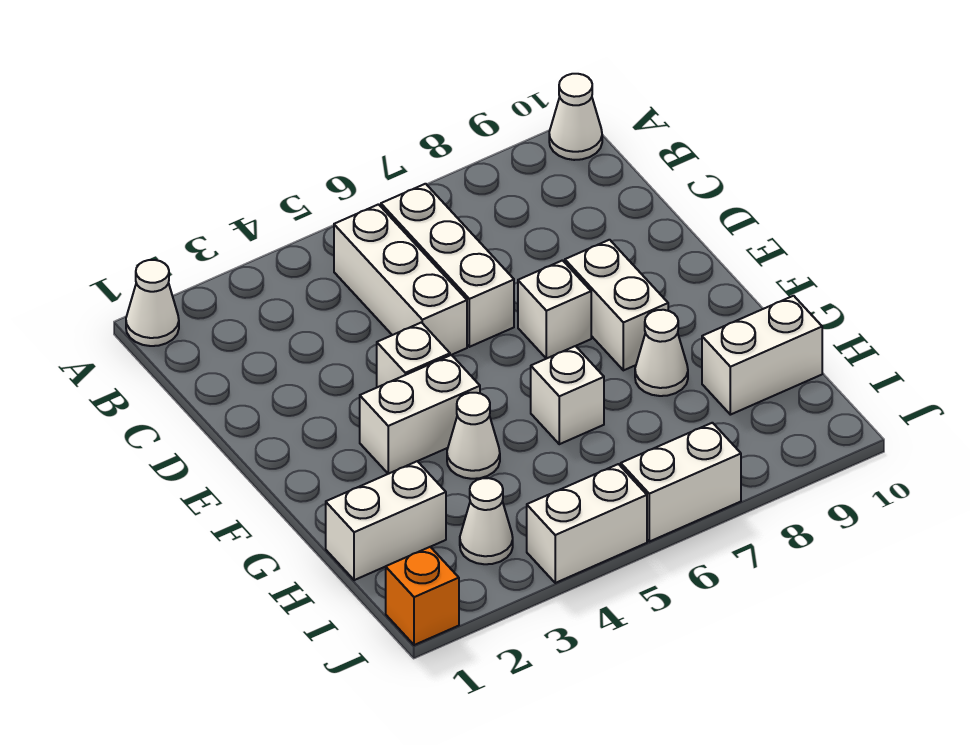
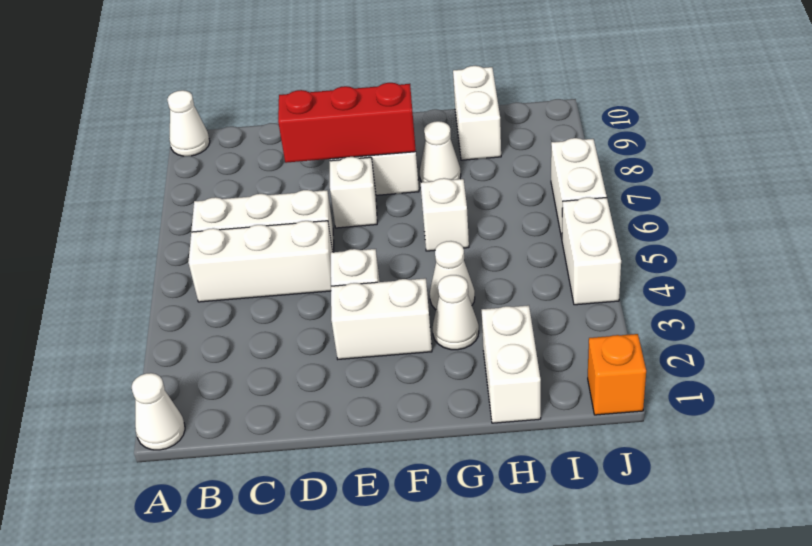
none -> red 1x3 brick [278,83,416,163]
white 1x2 brick [360,355,480,474] -> white 1x2 brick turned to [331,278,432,359]
white 1x1 cone [460,478,513,564] -> white 1x1 cone moved to [433,275,479,350]

